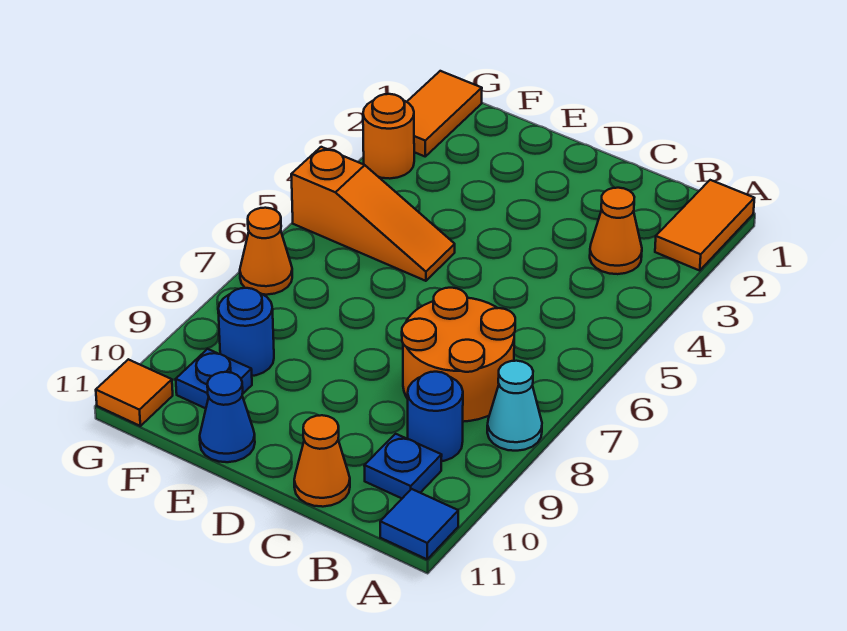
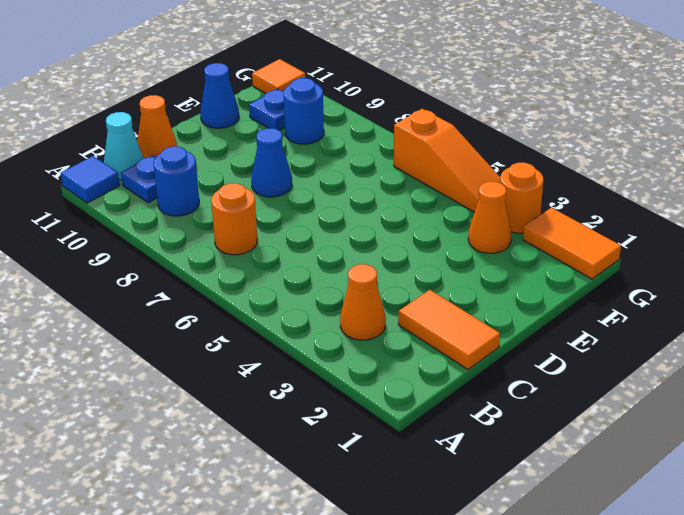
orange 1x2 tile [655,180,754,270] -> orange 1x2 tile moved to [398,290,500,370]
cyan 1x1 cone [487,361,542,451] -> cyan 1x1 cone moved to [104,112,144,180]
orange 2x2 round brick [402,288,515,422] -> orange 1x1 round brick [211,183,257,255]
none -> blue 1x1 cone [251,128,292,197]
orange 1x3 slope [291,147,455,281] -> orange 1x3 slope turned to [394,109,500,212]
orange 1x1 cone [240,208,292,295] -> orange 1x1 cone moved to [468,182,511,253]

